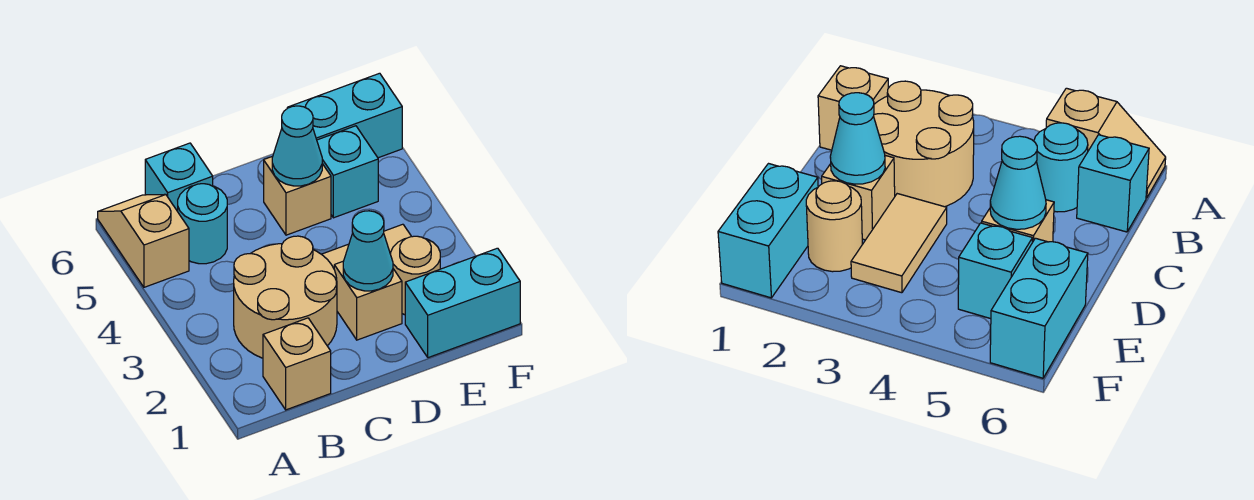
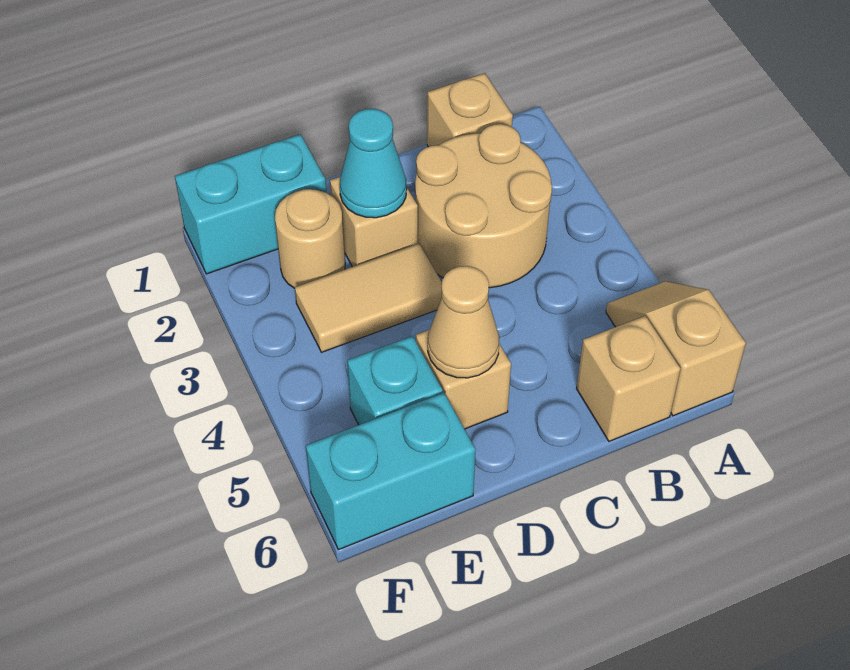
tan 1x2 slope [98,194,189,287] -> tan 1x2 slope turned to [606,281,746,416]
cyan 1x1 round brick [178,184,227,264] -> none
cyan 1x1 brick [145,143,213,211] -> tan 1x1 brick [577,316,680,441]
cyan 1x1 cone [272,106,322,186] -> tan 1x1 cone [428,266,499,378]

